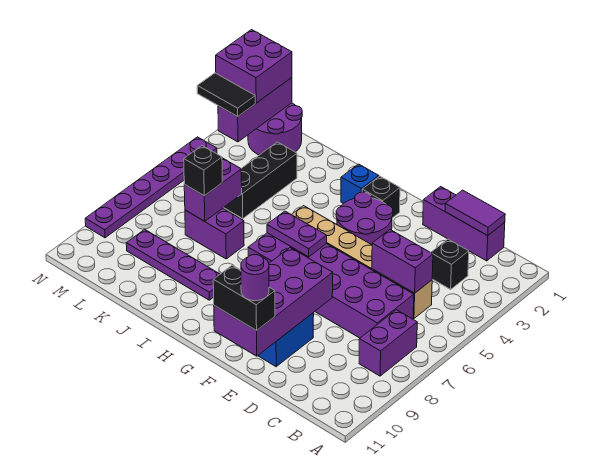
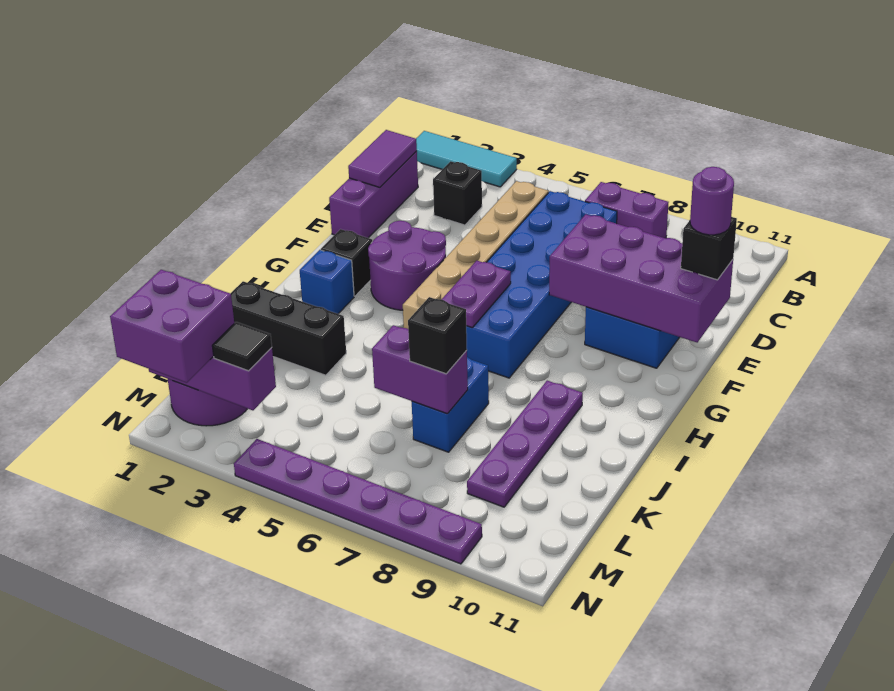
none -> cyan 1x3 tile [416,131,517,187]
purple 1x2 brick [372,230,433,293] -> none
purple 2x6 brick [248,233,414,338] -> blue 2x6 brick [466,191,617,378]
black 1x2 brick [213,265,275,331] -> black 1x1 brick [681,217,737,280]
purple 1x2 brick [185,208,244,259] -> blue 1x2 brick [412,357,489,452]
black 1x3 brick [224,142,297,218] -> black 1x3 brick moved to [230,281,346,375]
black 1x2 tile [197,73,255,116] -> black 1x1 tile [212,322,272,371]

